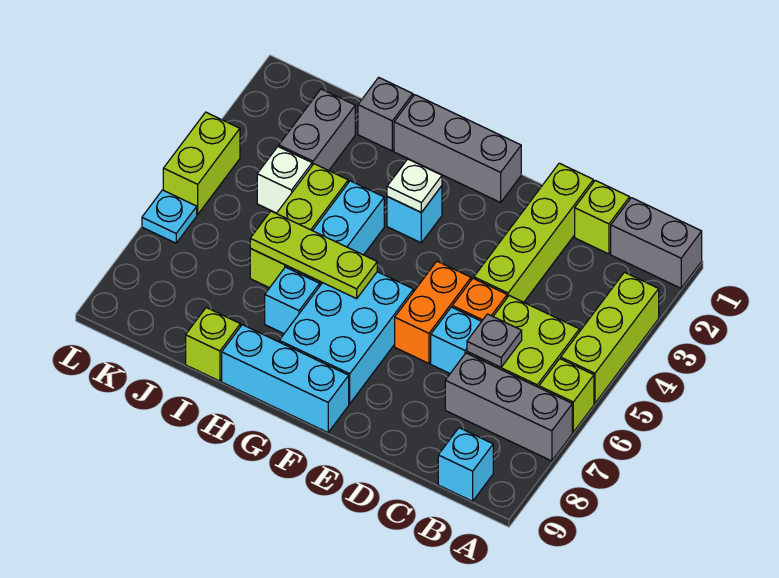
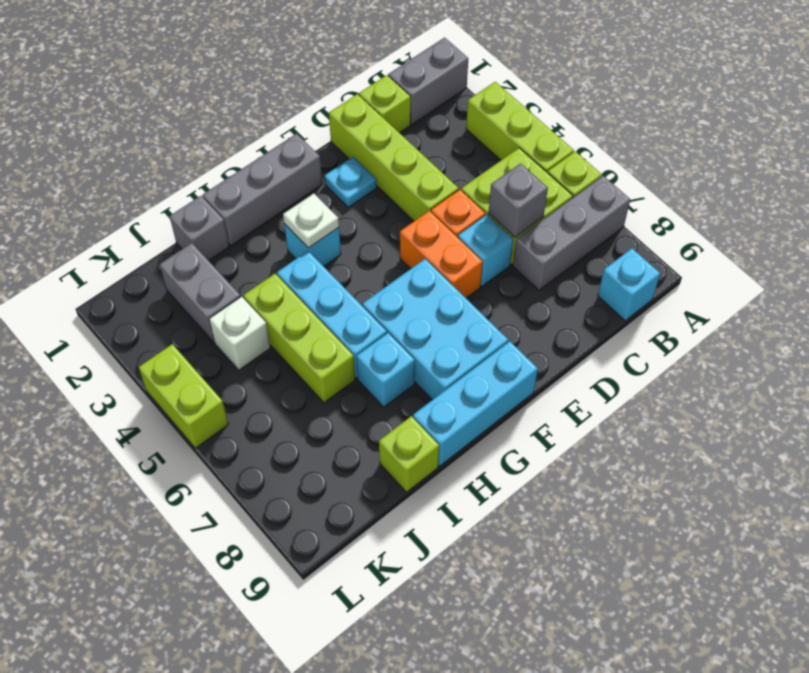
grey 1x1 plate [467,314,522,367] -> grey 1x1 brick [489,163,548,237]
lime 1x3 plate [250,211,377,299] -> none
cyan 1x1 plate [142,190,197,243] -> cyan 1x1 plate moved to [324,157,377,207]

